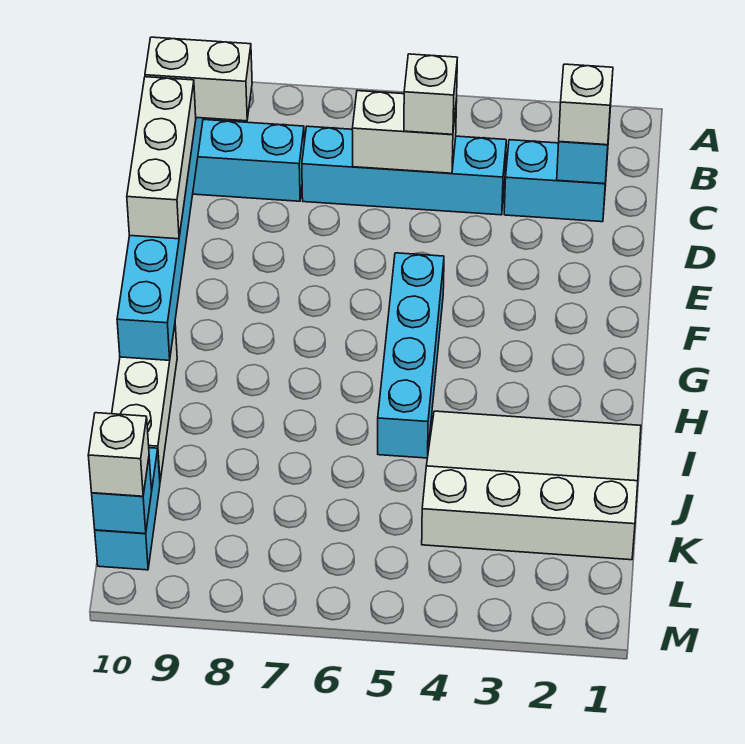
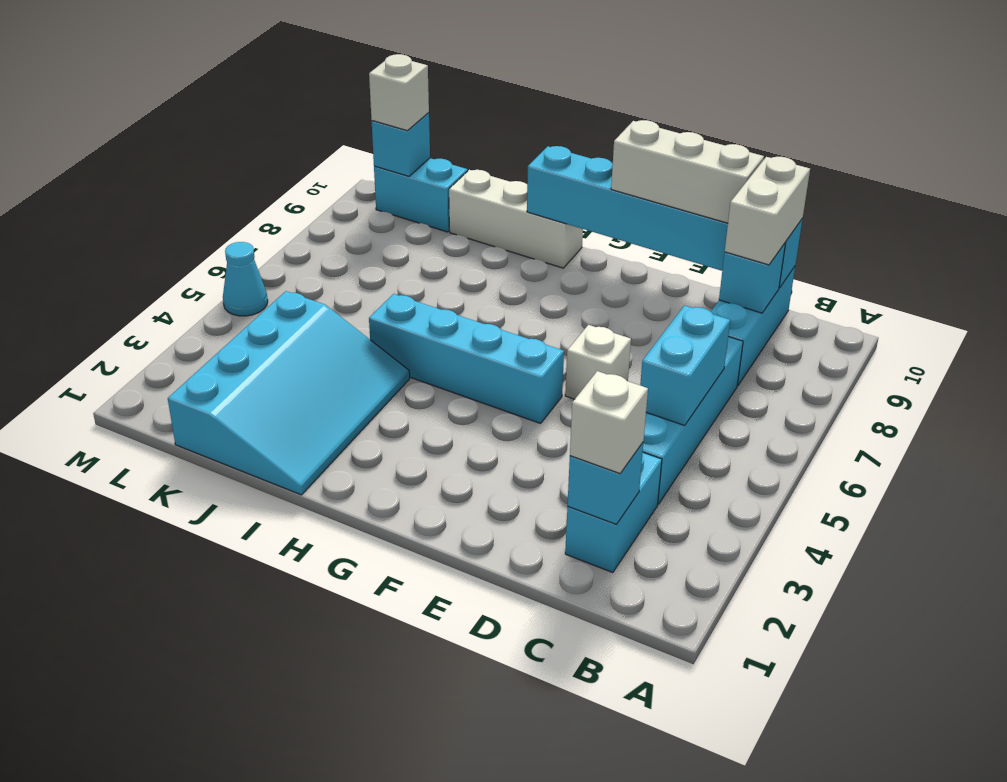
white 1x2 brick [352,91,457,173] -> cyan 1x2 brick [640,306,730,425]
white 1x1 brick [404,54,457,134] -> white 1x1 brick moved to [565,325,631,399]
none -> cyan 1x1 brick [719,242,786,313]
white 3x4 slope [422,411,641,560] -> cyan 3x4 slope [168,291,410,495]
none -> cyan 1x1 cone [223,242,268,316]

